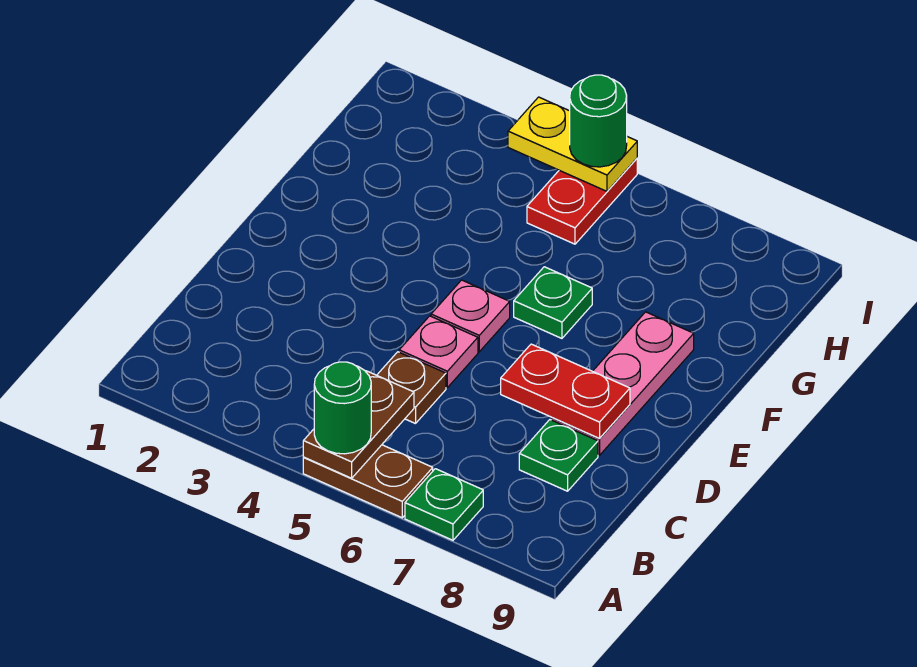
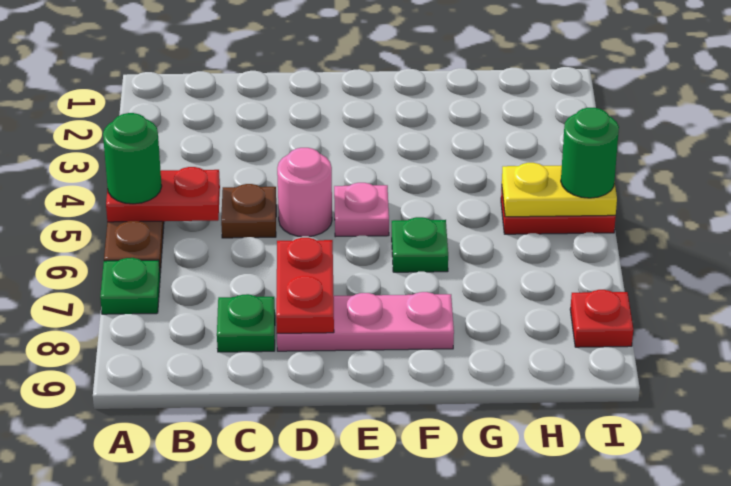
brown 1x2 plate [303,371,414,478] -> red 1x2 plate [106,167,220,222]
pink 1x1 plate [399,316,478,387] -> pink 1x1 round brick [277,148,332,237]
yellow 1x2 plate [508,97,637,191] -> yellow 1x2 plate turned to [502,163,617,217]
none -> red 1x1 plate [570,290,633,347]

